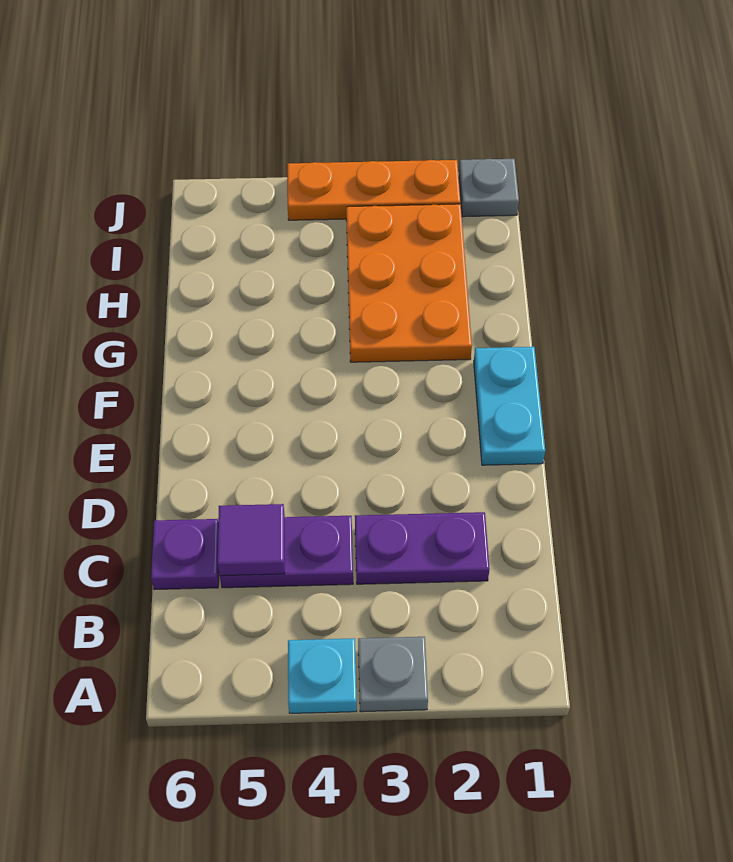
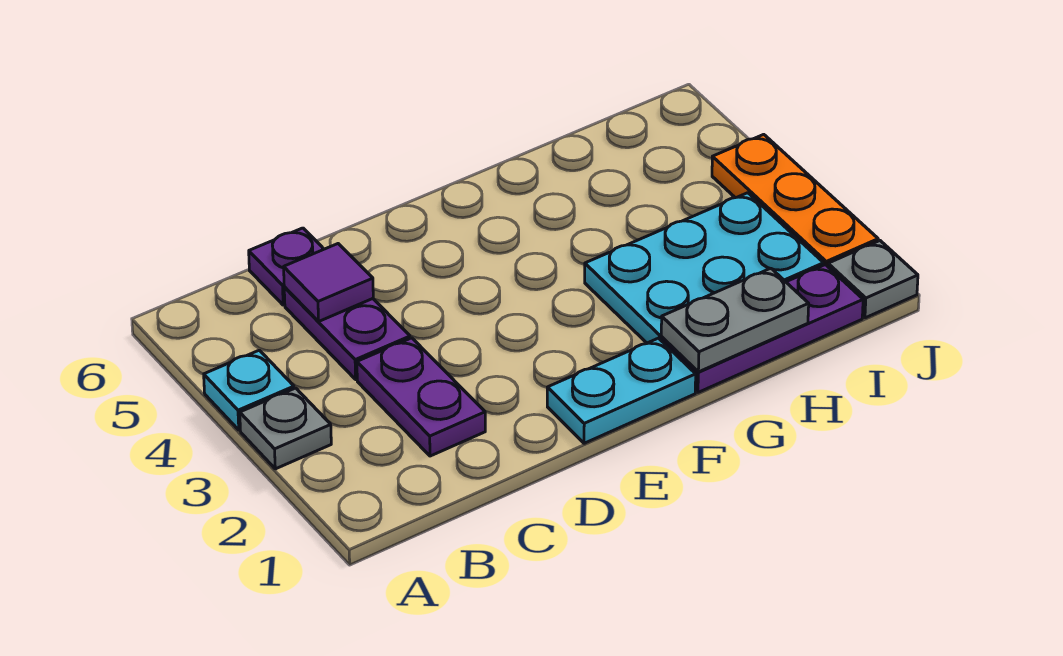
none -> purple 1x3 plate [661,265,863,392]
none -> grey 1x2 plate [661,268,809,372]
orange 2x3 plate [346,204,472,362] -> cyan 2x3 plate [585,193,824,343]

